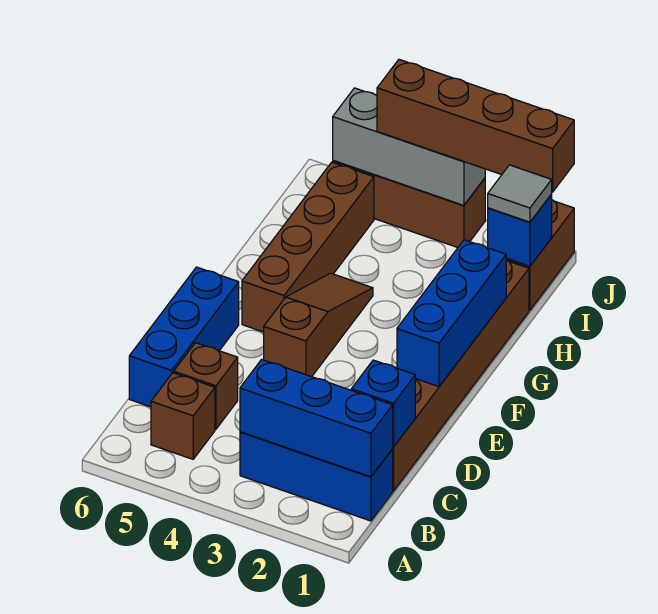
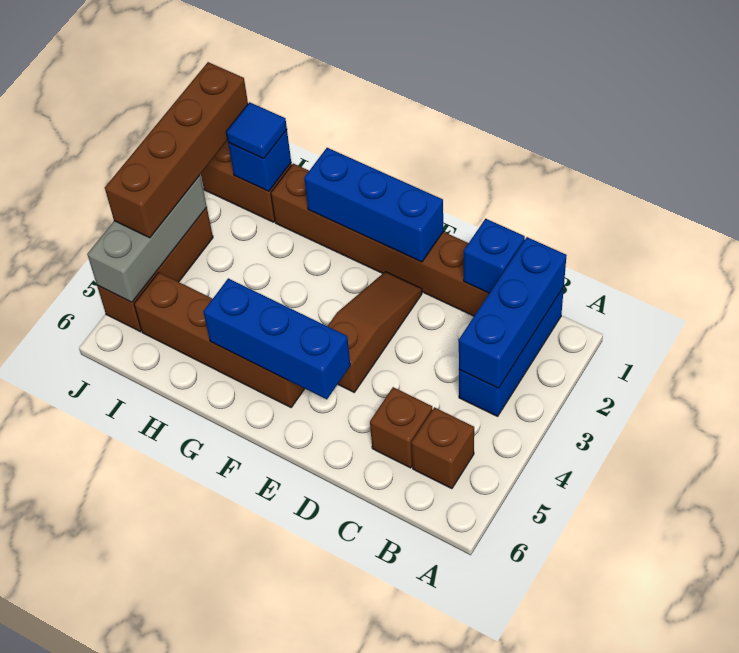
blue 1x3 brick [129,267,239,407] -> blue 1x3 brick moved to [203,278,350,399]
brown 1x3 slope [264,273,373,377] -> brown 1x3 slope turned to [328,272,422,392]
grey 1x1 tile [488,165,552,222] -> blue 1x1 tile [226,102,287,159]

